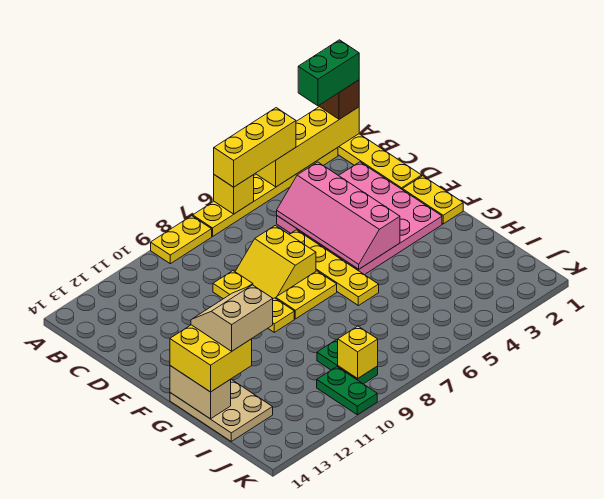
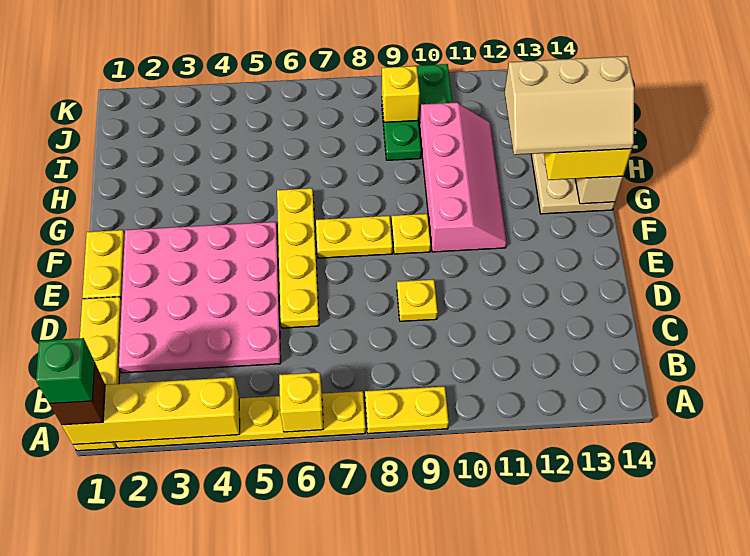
green 1x2 brick [298,40,359,106] -> green 1x1 brick [36,338,95,404]
yellow 1x3 brick [214,108,296,187] -> none
pink 2x4 slope [277,162,400,269] -> pink 2x4 slope moved to [420,103,507,252]
yellow 2x2 slope [235,226,316,299] -> none
tan 2x2 slope [191,285,273,351] -> tan 2x3 slope [505,56,634,155]

